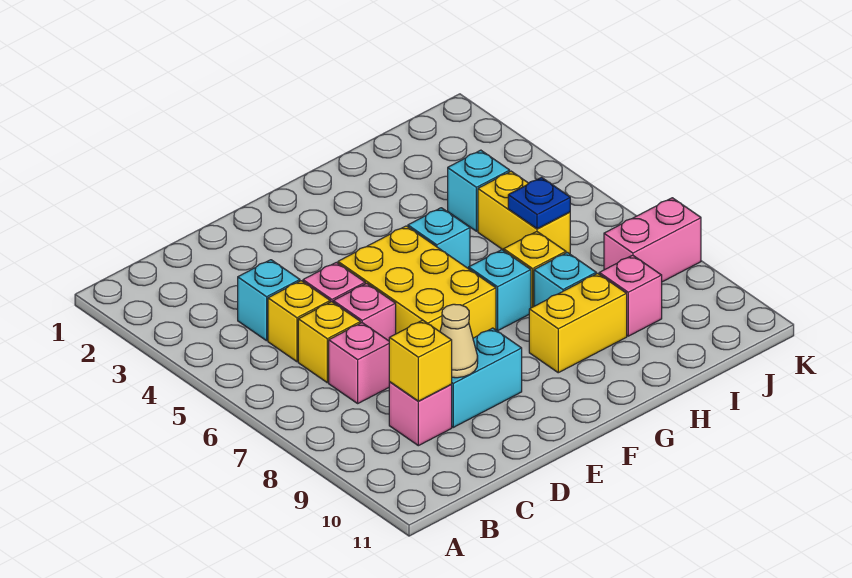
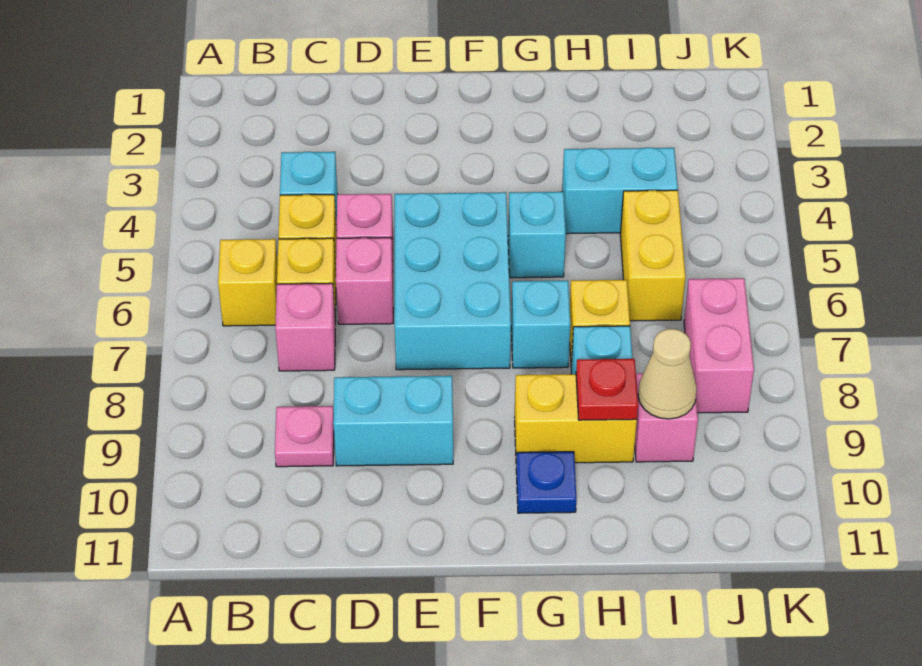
pink 1x1 brick [389,382,452,446] -> pink 1x1 plate [275,406,334,467]
yellow 1x1 brick [389,320,452,401] -> yellow 1x1 brick moved to [218,239,278,326]
tan 1x1 cone [440,304,478,378] -> tan 1x1 cone moved to [638,329,697,419]
yellow 2x3 brick [338,226,496,338] -> cyan 2x3 brick [395,192,511,370]
none -> red 1x1 plate [576,359,638,420]
cyan 1x1 brick [448,150,510,231] -> cyan 1x2 brick [562,148,678,234]
blue 1x1 plate [508,177,570,229] -> blue 1x1 plate moved to [516,452,576,513]
pink 1x2 brick [604,198,701,282] -> pink 1x2 brick turned to [684,278,754,413]

